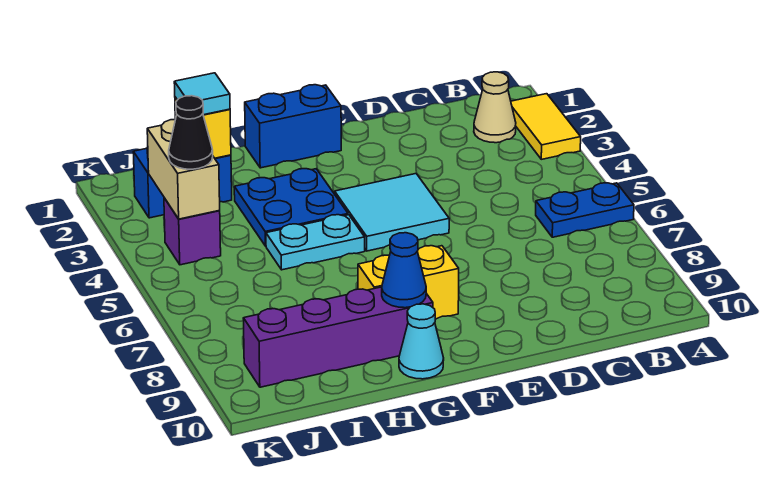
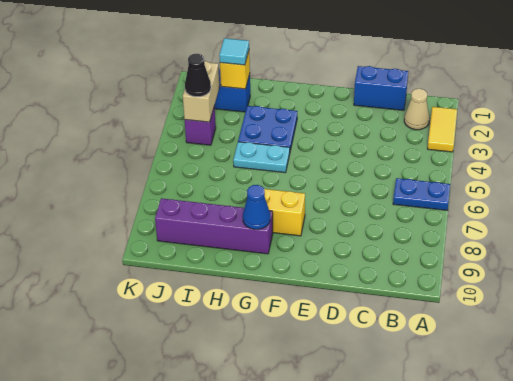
cyan 2x2 tile [335,174,449,251] -> none
blue 1x2 brick [245,85,341,168] -> blue 1x2 brick moved to [354,66,408,110]
cyan 1x1 cone [399,304,444,379] -> none

